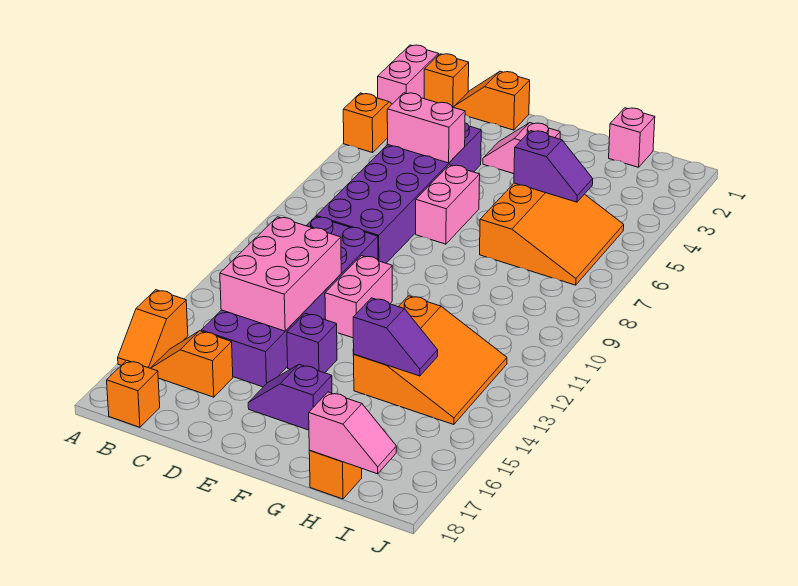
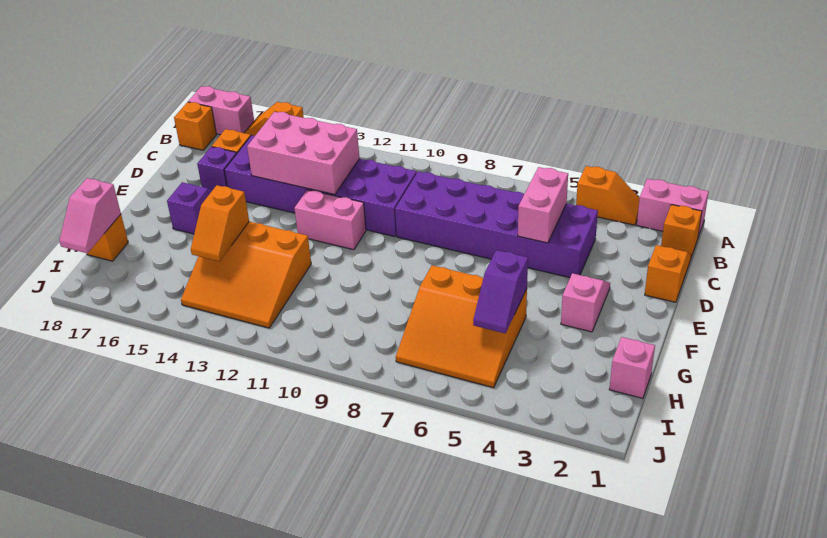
pink 1x2 brick [416,165,480,244] -> pink 1x2 brick moved to [188,86,254,135]
purple 1x1 brick [287,313,337,373] -> purple 1x1 brick moved to [197,147,237,190]
purple 1x2 slope [353,298,438,376] -> orange 1x2 slope [191,185,249,262]

